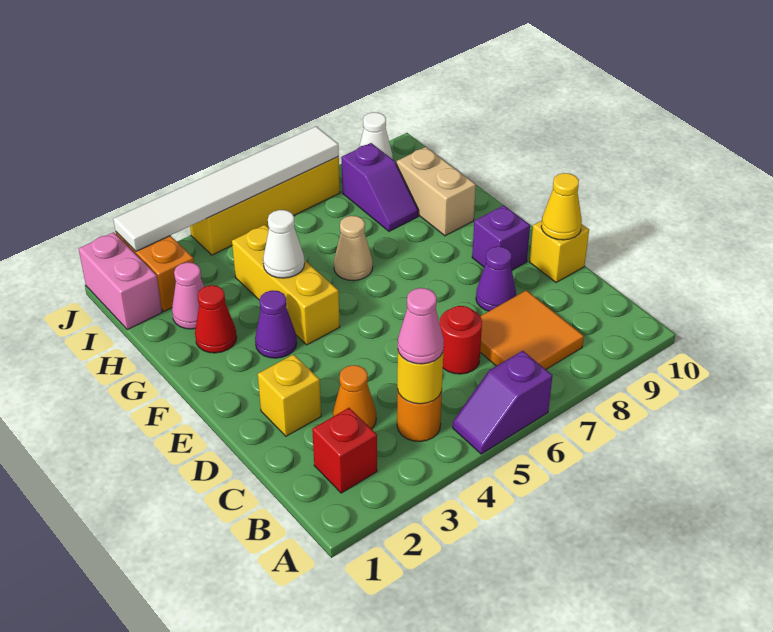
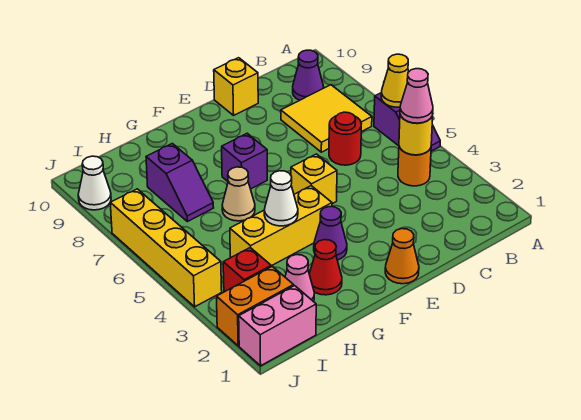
red 1x1 brick [312,408,377,493] -> red 1x1 brick moved to [223,248,271,292]
orange 2x2 tile [480,290,584,369] -> yellow 2x2 tile [281,85,372,152]
orange 1x1 cone [333,365,376,429] -> orange 1x1 cone moved to [385,229,419,284]
yellow 1x1 brick [258,354,321,436] -> yellow 1x1 brick moved to [291,154,337,204]
purple 1x1 cone [476,246,516,311] -> purple 1x1 cone moved to [293,50,324,100]
yellow 1x1 cone [541,173,582,240] -> yellow 1x1 cone moved to [381,54,409,107]
purple 1x1 brick [472,205,530,270] -> purple 1x1 brick moved to [222,133,267,189]
tan 1x2 brick [397,147,476,236] -> none
purple 1x2 slope [341,143,418,231] -> purple 1x2 slope turned to [146,143,213,222]
white 1x6 tile [113,126,339,251] -> none

